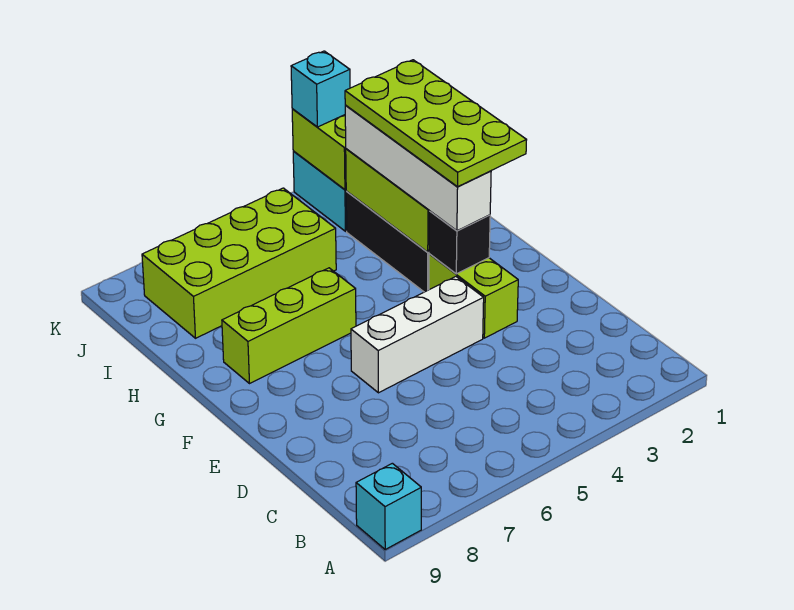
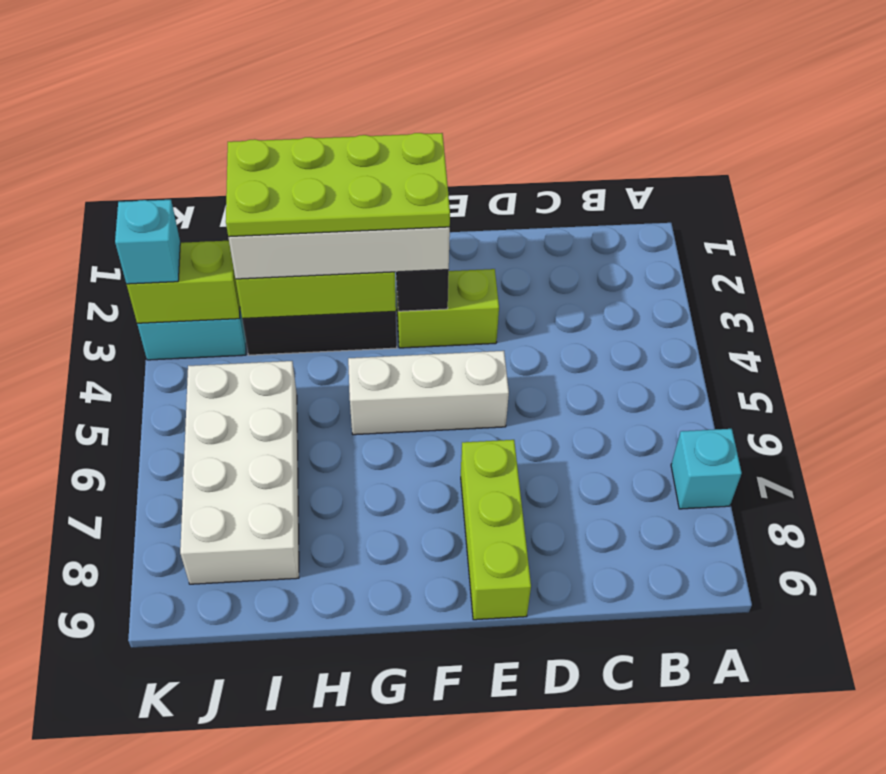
cyan 1x1 brick [356,463,421,549] -> cyan 1x1 brick moved to [671,429,742,509]
white 1x3 brick [351,277,484,393] -> white 1x3 brick turned to [348,351,509,435]
lime 1x3 brick [222,268,356,383] -> lime 1x3 brick moved to [461,440,531,620]
lime 2x4 brick [142,188,336,338] -> white 2x4 brick [180,361,299,584]

